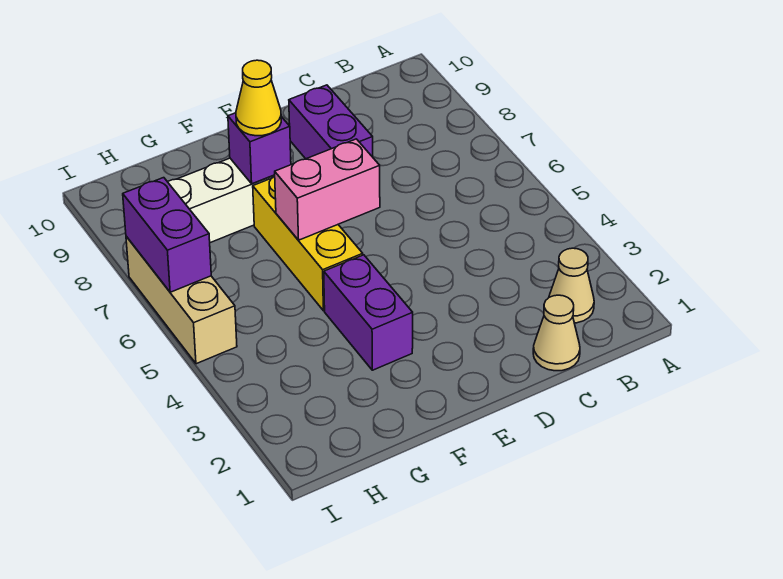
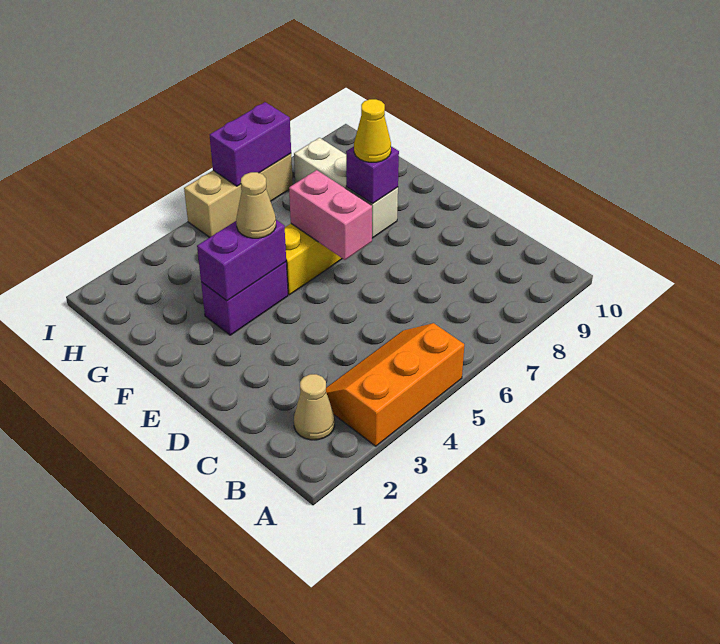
none -> orange 2x3 slope [326,323,464,446]
tan 1x1 cone [533,295,580,371] -> tan 1x1 cone moved to [236,172,276,238]
purple 1x2 brick [289,85,373,159] -> purple 1x2 brick moved to [197,220,286,301]

